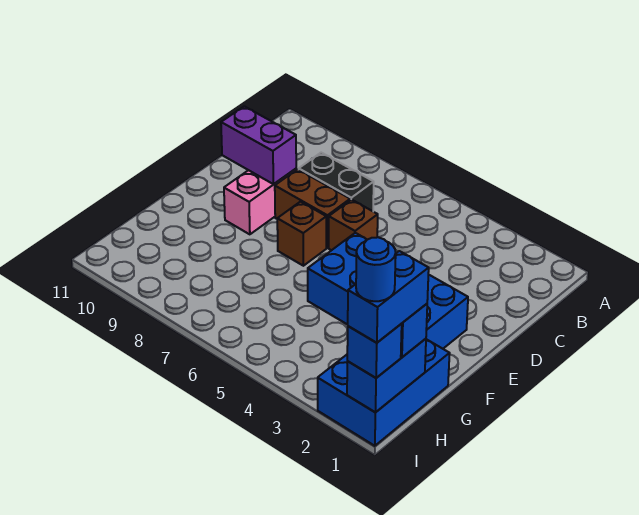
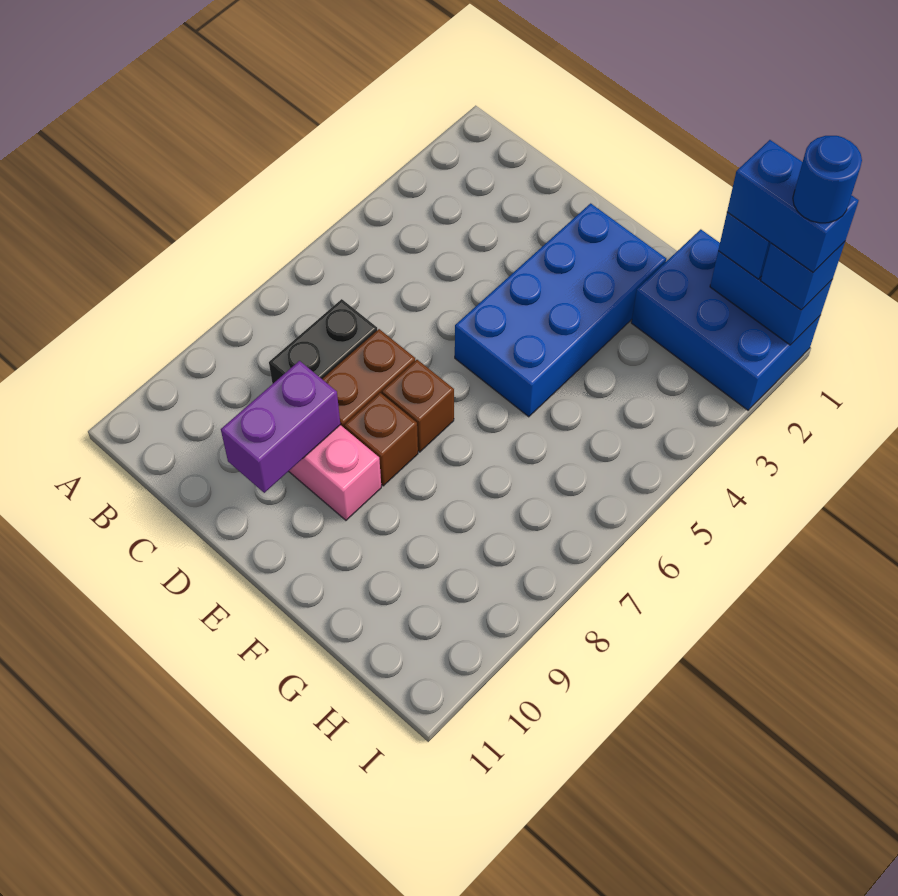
brown 1x1 brick [329,199,378,250] -> brown 1x1 brick moved to [344,393,418,486]

